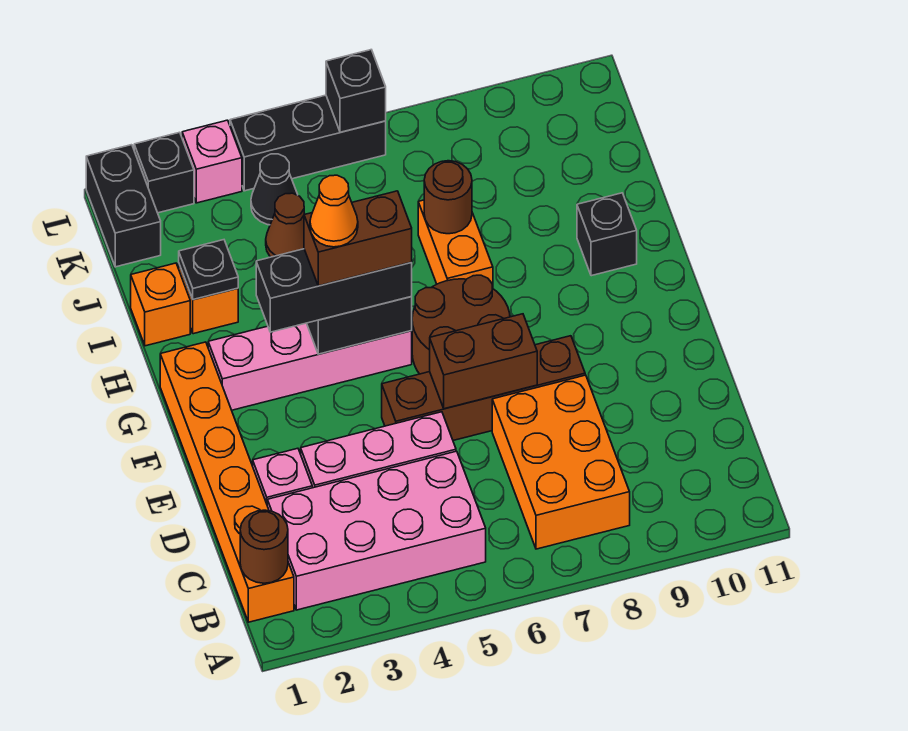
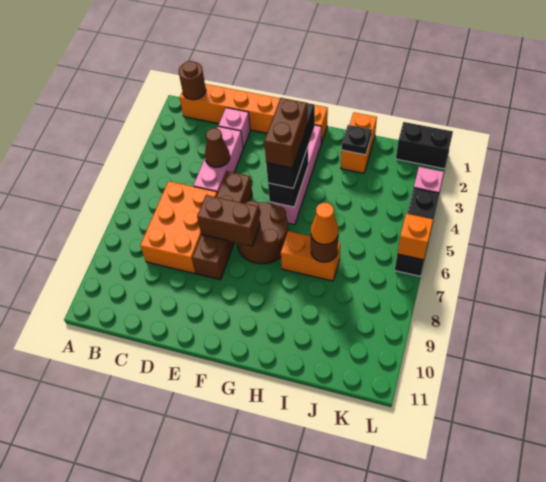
pink 2x4 brick [267,451,486,610] -> none
orange 2x3 brick [492,375,630,549] -> orange 2x3 brick turned to [140,181,217,274]
brown 1x2 brick [430,314,537,409] -> brown 1x2 brick turned to [197,195,260,246]
orange 1x1 cone [310,175,358,247] -> orange 1x1 cone moved to [311,203,339,245]
black 1x1 brick [577,193,637,276] -> none
brown 1x1 cone [266,193,304,257] -> brown 1x1 cone moved to [205,128,230,167]
black 1x1 cone [251,154,298,225] -> none
black 1x1 brick [134,132,194,213] -> none
black 1x1 brick [326,50,386,132] -> orange 1x1 brick [397,214,433,260]

